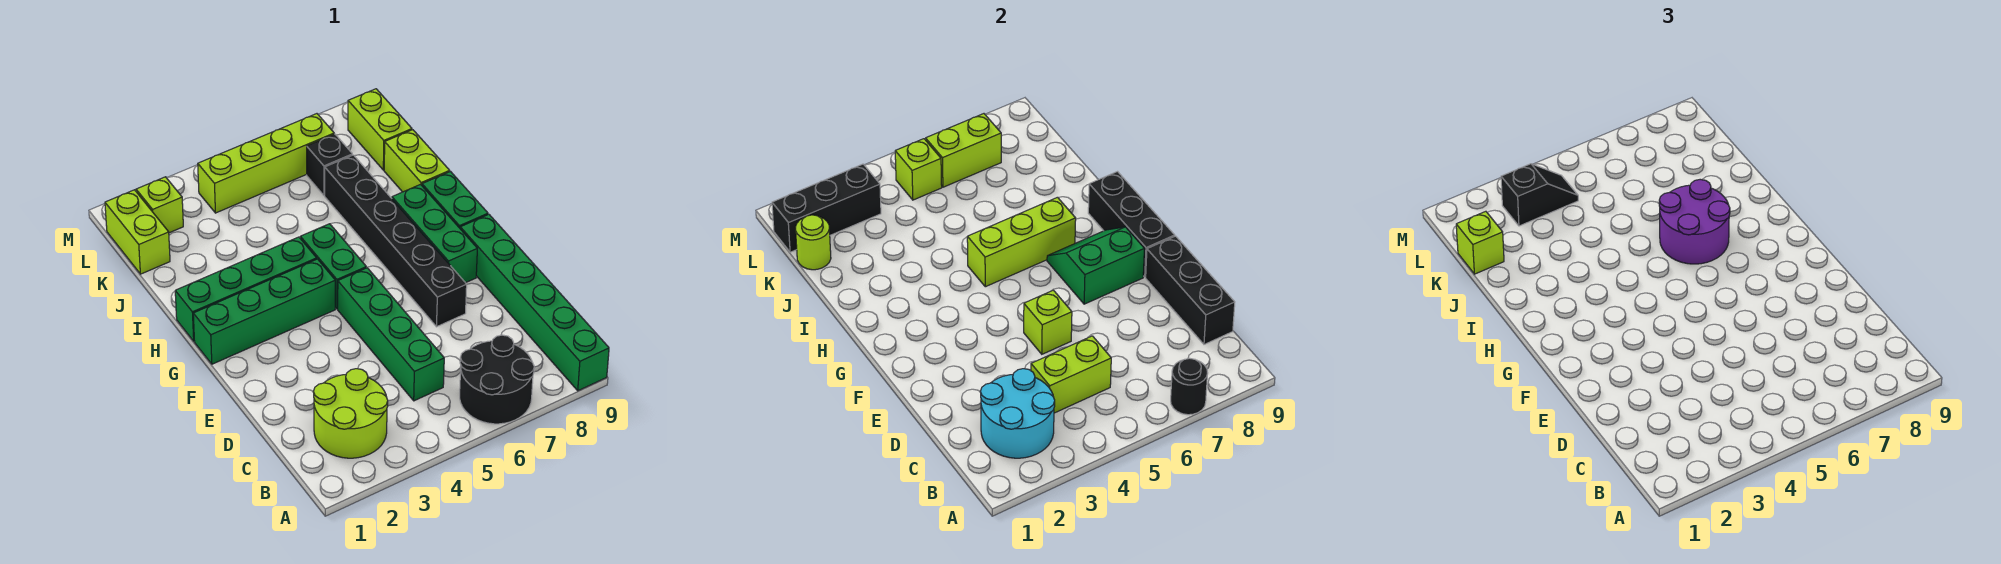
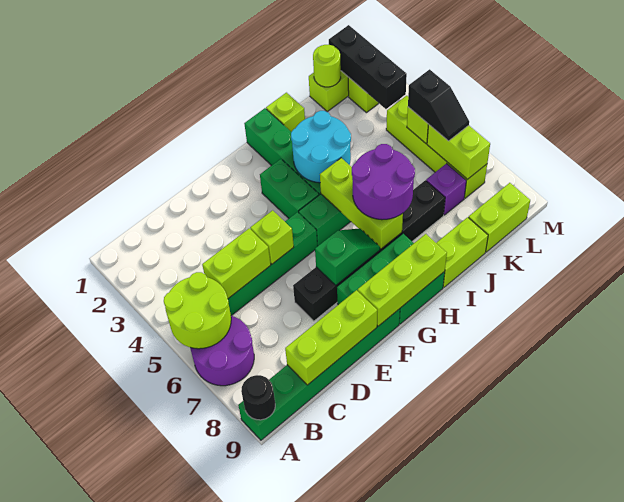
black 2x2 round brick [460,335,534,424] -> purple 2x2 round brick [190,316,254,386]
black 1x1 round brick [1171,358,1208,415] -> black 1x1 round brick moved to [241,375,275,420]
lime 2x2 round brick [313,369,388,458] -> lime 2x2 round brick moved to [164,272,231,349]
cyan 2x2 round brick [980,369,1055,458] -> cyan 2x2 round brick moved to [291,111,351,183]
lime 1x2 brick [1031,336,1111,413] -> lime 1x2 brick turned to [202,229,271,298]
black 1x3 brick [1146,236,1235,344] -> lime 1x3 brick [285,290,377,385]
green 2x2 slope [1047,227,1144,304] -> green 1x2 slope [315,228,380,285]
black 1x3 brick [1088,172,1175,277] -> lime 1x3 brick [358,234,447,326]
green 1x4 brick [193,259,335,364] -> green 1x2 brick [260,159,319,218]
lime 1x1 brick [1456,211,1504,274] -> lime 1x1 brick moved to [266,93,305,132]
black 1x1 brick [307,134,352,195] -> purple 1x1 brick [426,164,466,215]
black 1x2 slope [1501,164,1578,226] -> black 1x2 slope moved to [408,69,469,141]

